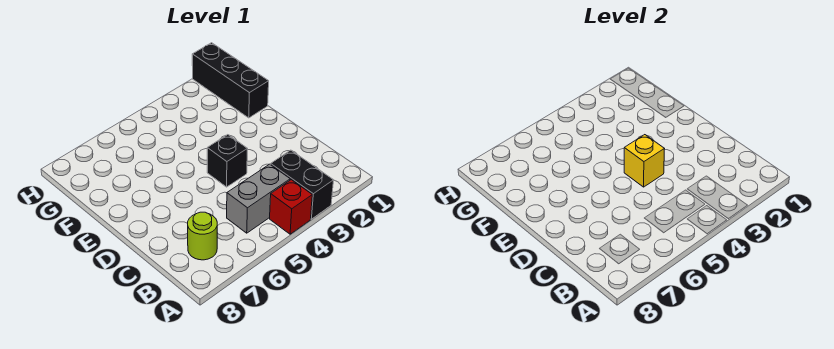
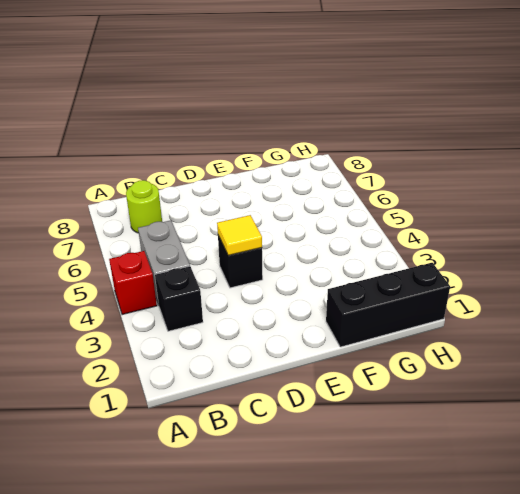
black 1x2 brick [270,150,334,219] -> black 1x1 brick [155,266,203,331]
yellow 1x1 brick [624,135,664,187] -> yellow 1x1 tile [217,215,262,256]

